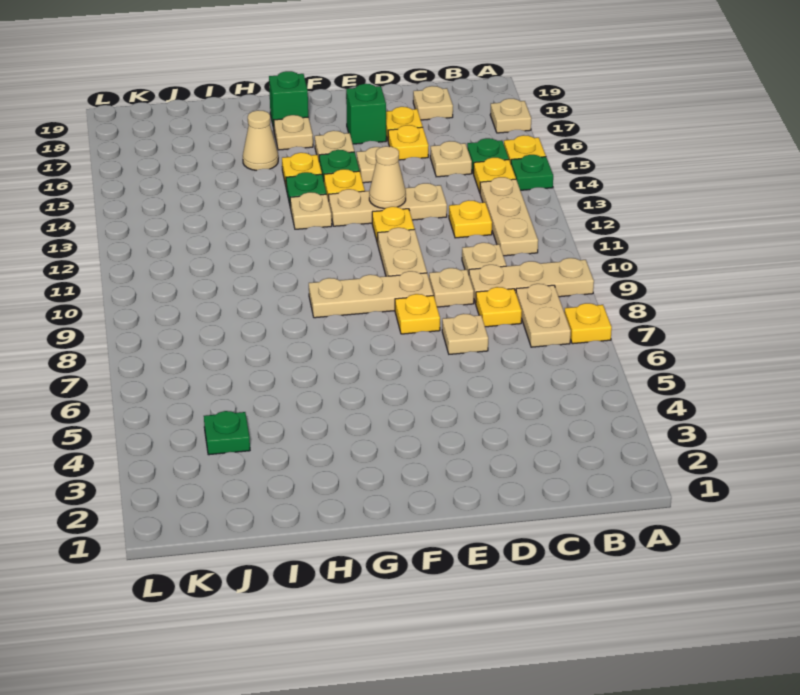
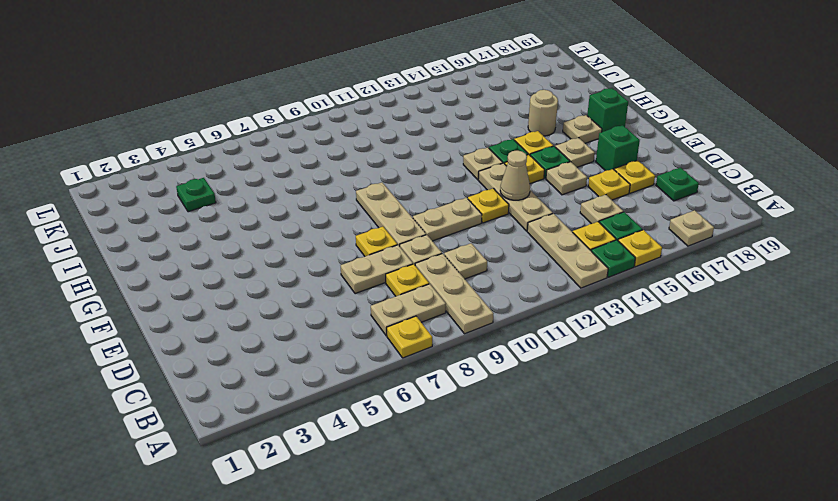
tan 1x3 plate [480,177,538,256] -> tan 1x3 plate turned to [527,214,608,288]
yellow 1x1 plate [449,200,492,238] -> none
tan 1x1 plate [413,86,453,120] -> green 1x1 plate [656,168,699,201]
tan 1x1 plate [442,314,488,354] -> tan 1x2 plate [341,245,413,294]
tan 1x1 cone [243,110,278,171] -> tan 1x1 round brick [528,90,558,136]

